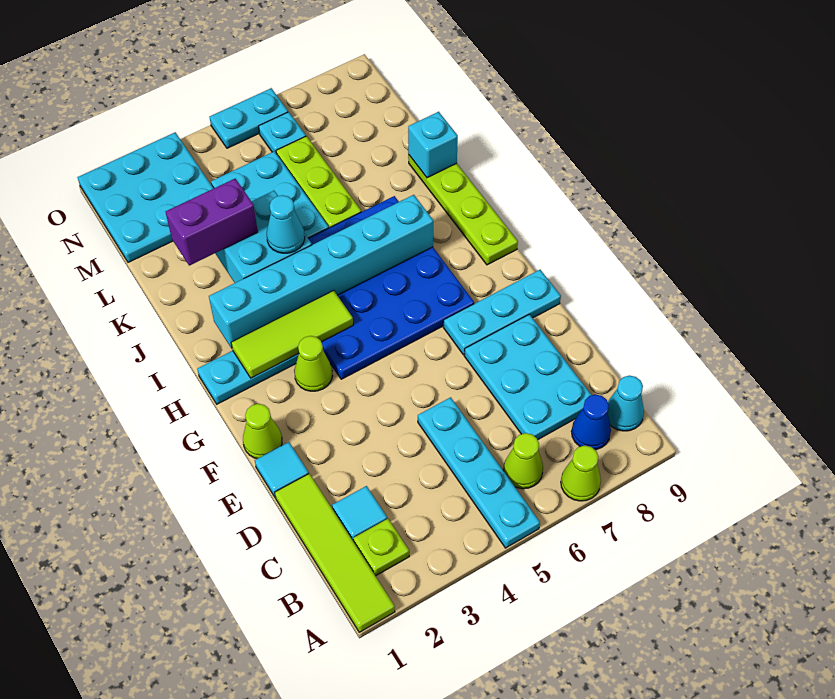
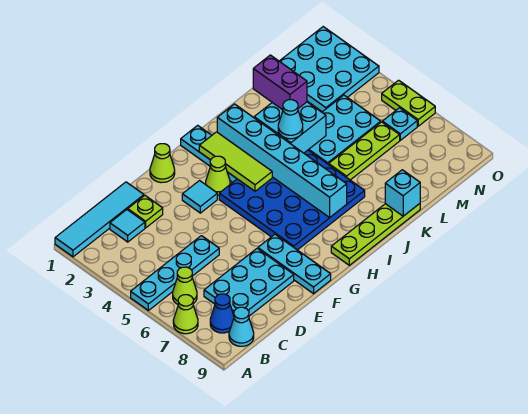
lime 1x4 tile [275,474,395,632] -> cyan 1x4 tile [55,182,144,257]
lime 1x1 plate [353,519,409,576] -> lime 1x1 plate moved to [128,195,163,228]
cyan 1x1 tile [255,442,309,497] -> cyan 1x1 tile moved to [182,181,217,213]
cyan 1x2 plate [210,88,288,148] -> lime 1x2 plate [382,80,435,126]

